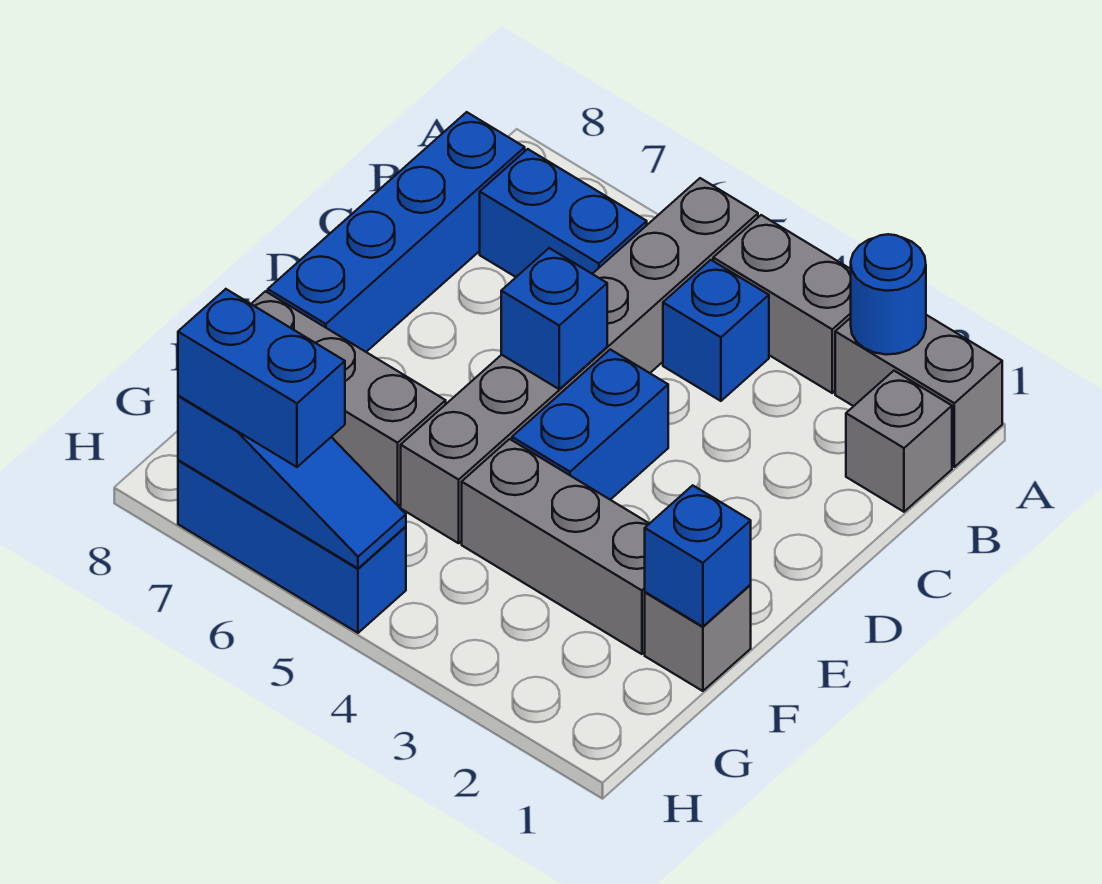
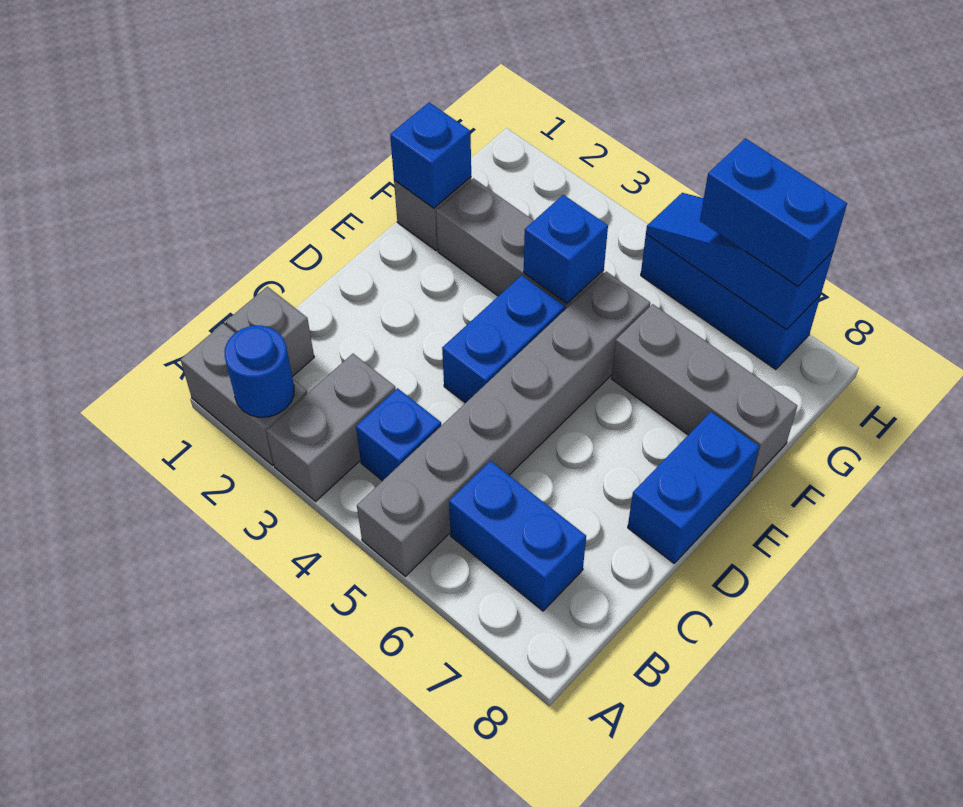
grey 1x2 brick [713,215,851,393] -> grey 1x2 brick turned to [266,354,396,501]
blue 1x4 brick [268,112,525,352] -> blue 1x2 brick [628,412,759,563]
blue 1x1 brick [501,248,607,389] -> blue 1x1 brick moved to [524,195,608,304]

